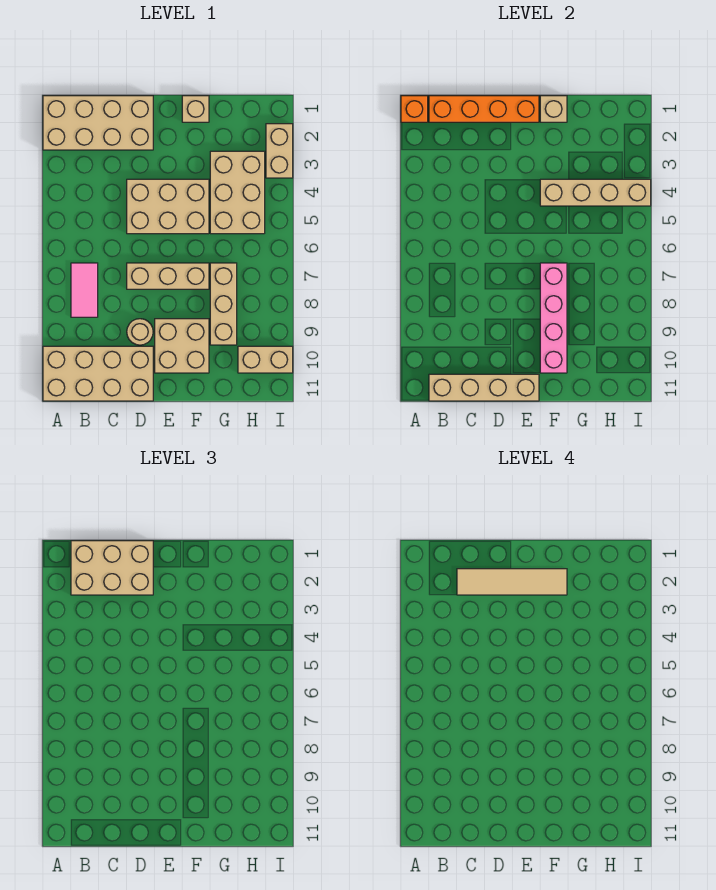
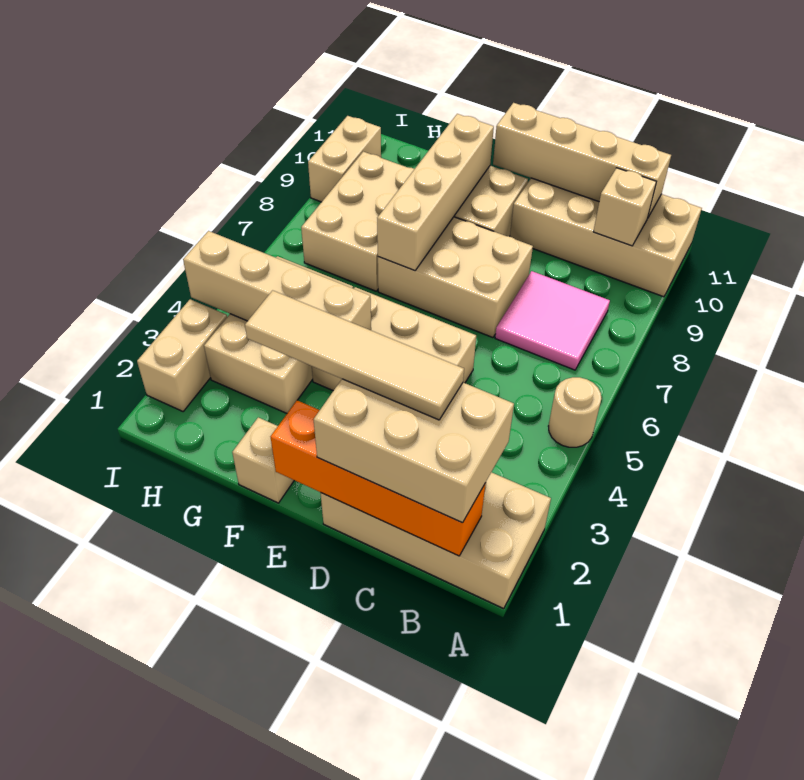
orange 1x1 brick [401,96,428,122] -> none
pink 1x2 tile [71,263,98,317] -> pink 2x2 tile [495,271,610,370]
tan 1x3 brick [127,263,209,289] -> tan 2x3 brick [378,217,533,338]
tan 1x1 round brick [127,319,153,345] -> tan 1x1 round brick moved to [548,377,602,447]
tan 1x1 brick [540,96,567,122] -> tan 1x1 brick moved to [593,168,656,246]
pink 1x4 brick [540,263,567,373] -> tan 1x4 brick [377,114,494,271]
tan 1x3 brick [210,263,237,345] -> tan 2x3 brick [301,152,414,291]
tan 1x2 brick [238,346,293,373] -> tan 1x2 brick turned to [308,116,381,202]

